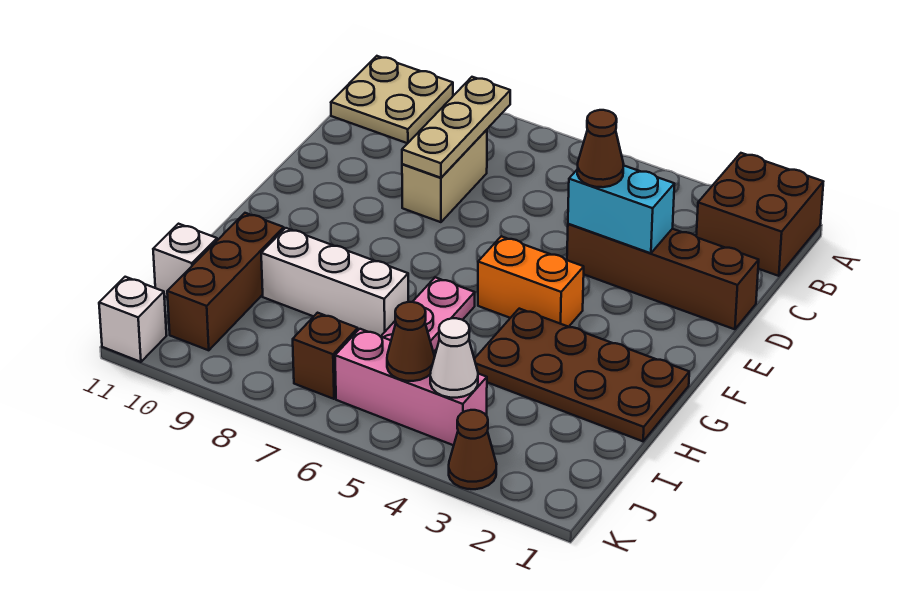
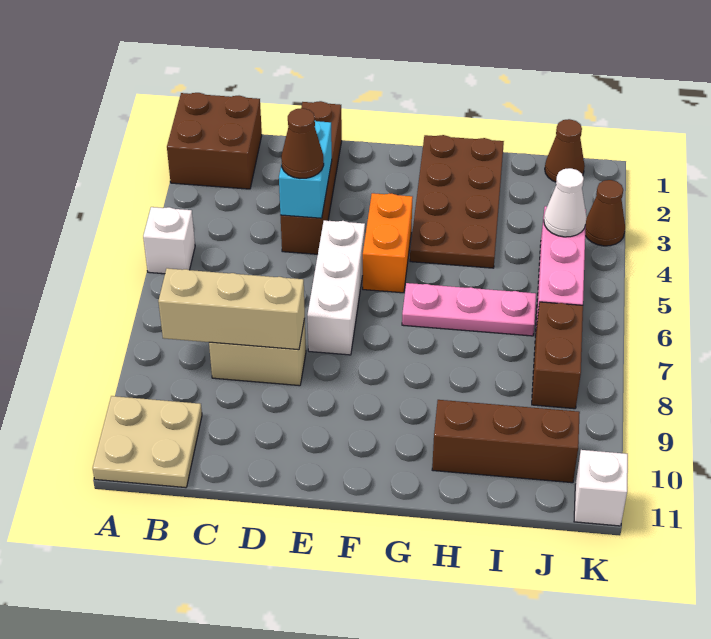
tan 1x3 plate [402,77,510,178] -> tan 1x3 brick [158,268,305,350]
white 1x3 brick [261,228,408,336] -> white 1x3 brick moved to [307,220,365,355]
white 1x1 brick [153,224,217,297] -> white 1x1 brick moved to [143,207,195,274]
brown 1x1 cone [387,302,435,381] -> brown 1x1 cone moved to [545,119,585,182]
brown 1x1 brick [293,313,358,399] -> brown 1x2 brick [532,302,583,409]

